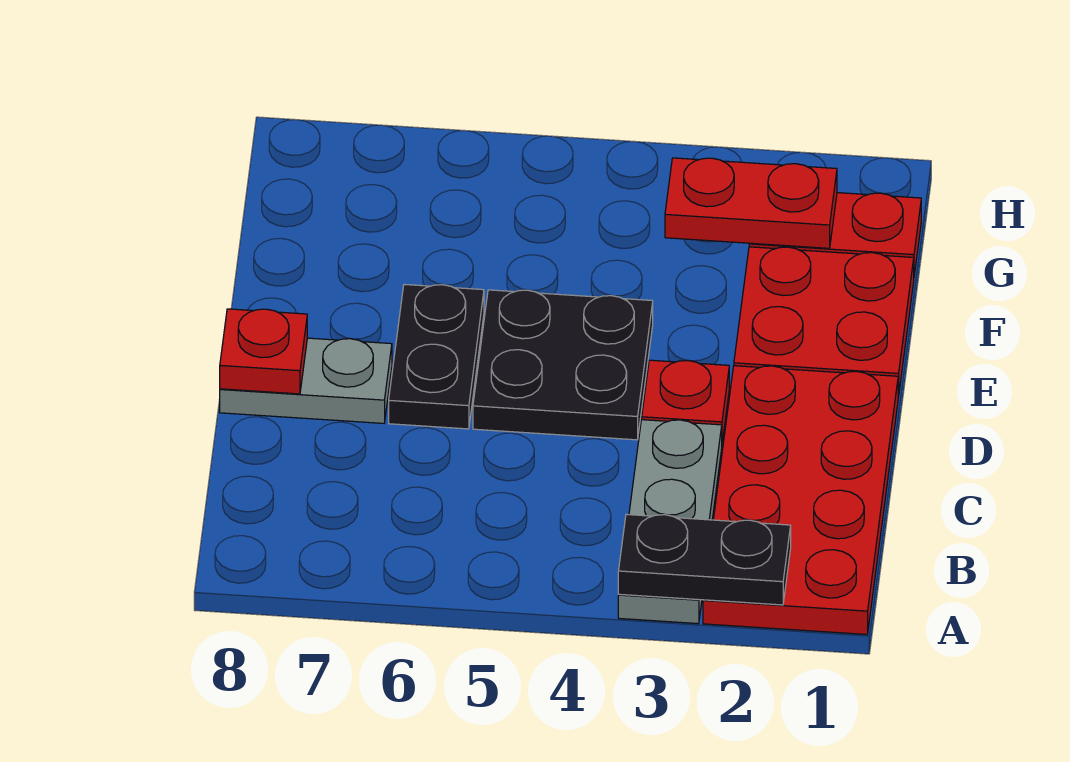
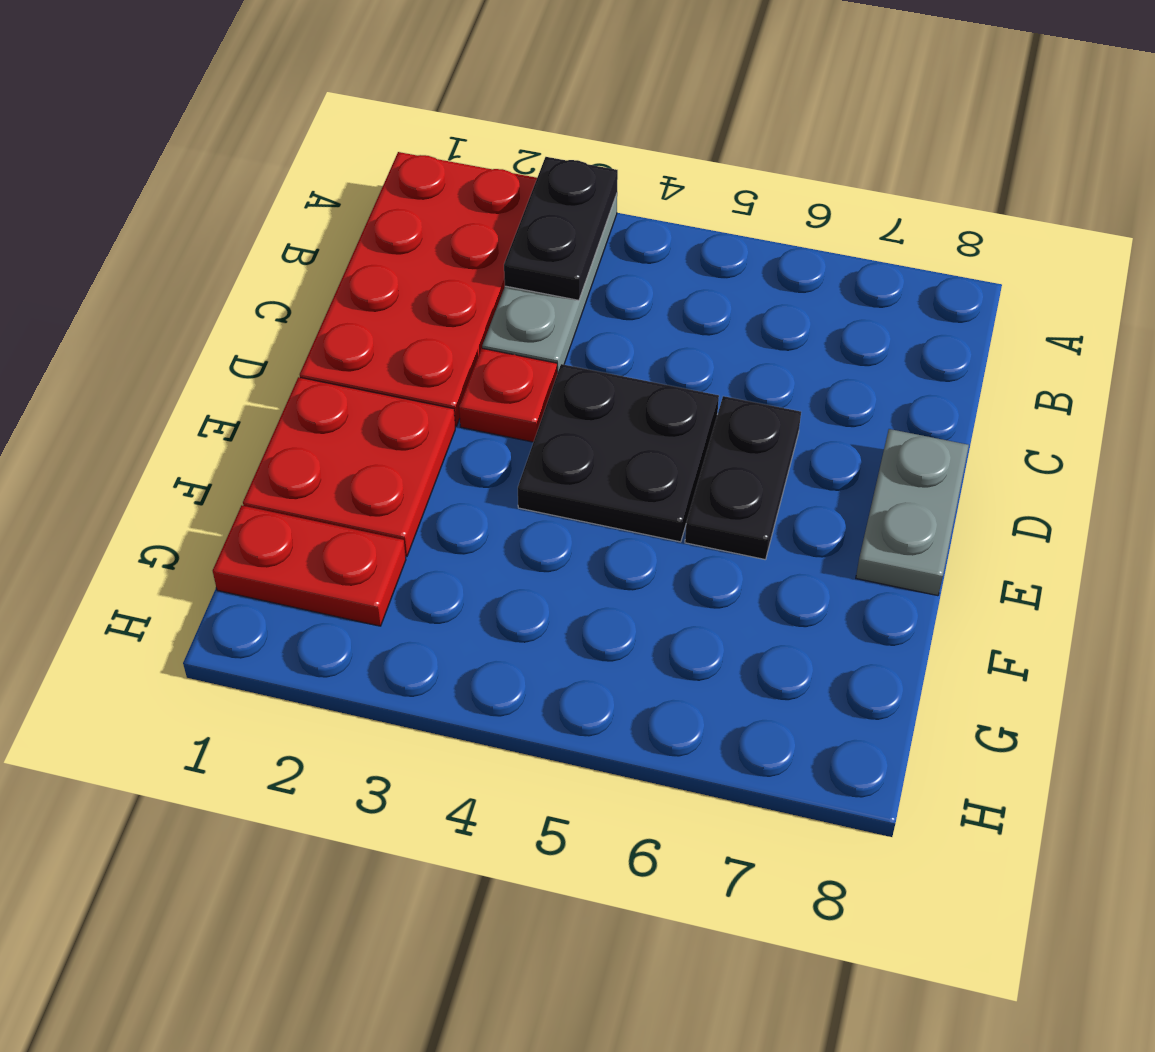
black 1x2 plate [618,514,791,605] -> black 1x2 plate turned to [504,157,618,300]
grey 1x2 plate [220,338,392,423] -> grey 1x2 plate turned to [856,429,969,596]
red 1x1 plate [220,309,307,394] -> none
red 1x2 plate [665,158,837,248] -> none

